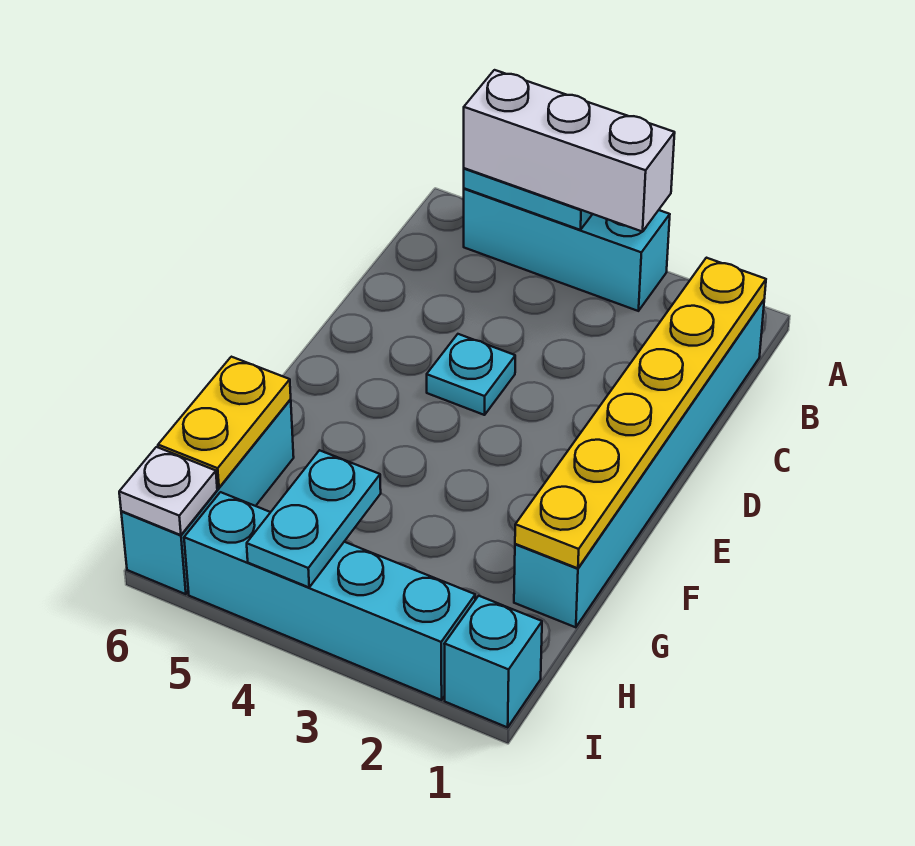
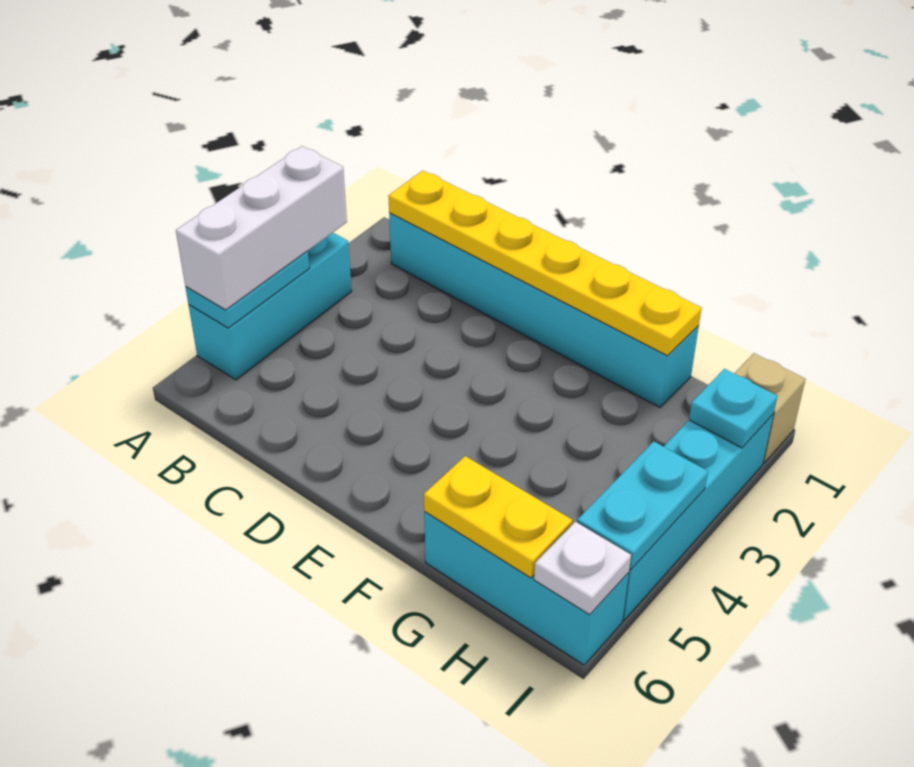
cyan 1x1 plate [427,334,515,415] -> cyan 1x1 plate moved to [689,369,778,448]
cyan 1x2 plate [247,450,381,587] -> cyan 1x2 plate turned to [577,441,708,570]
cyan 1x1 brick [445,596,542,727] -> tan 1x1 brick [734,353,806,463]

